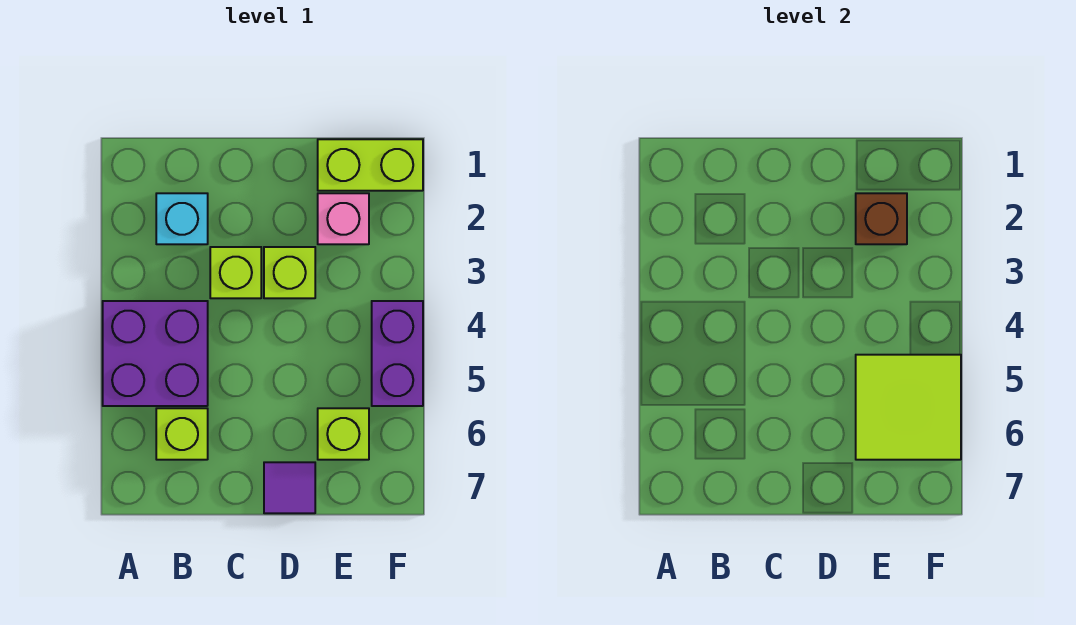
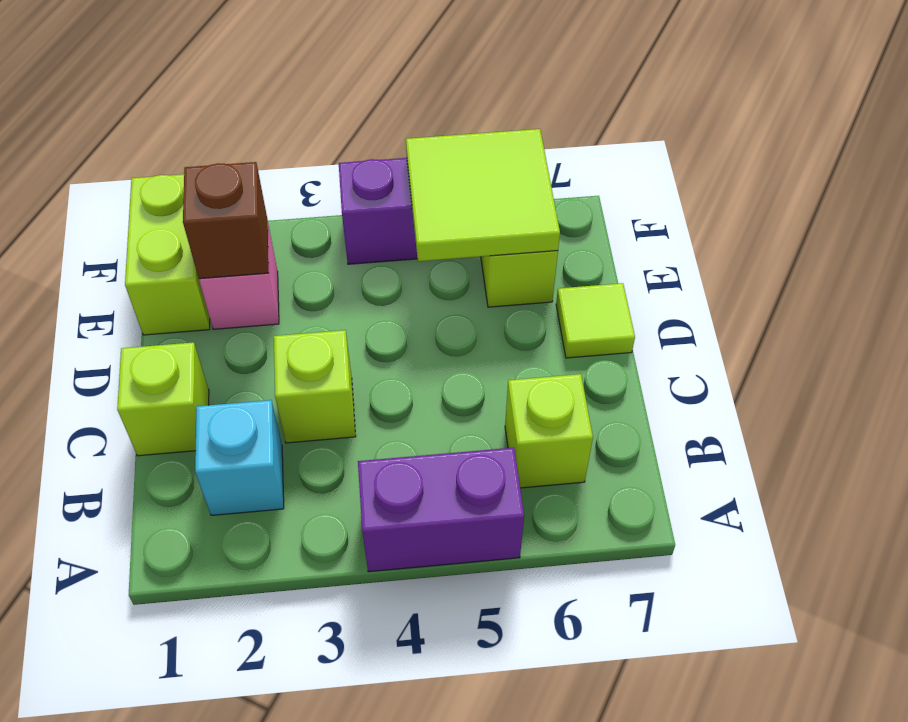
purple 2x2 brick [103,301,208,406] -> purple 1x2 brick [358,448,524,572]
lime 1x1 brick [264,247,315,298] -> lime 1x1 brick moved to [117,342,209,456]
purple 1x1 tile [264,462,315,513] -> lime 1x1 tile [556,283,635,358]

